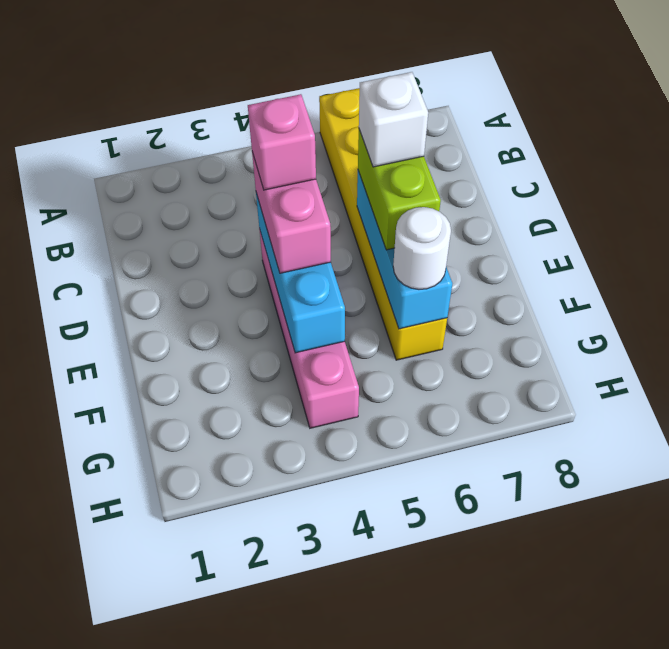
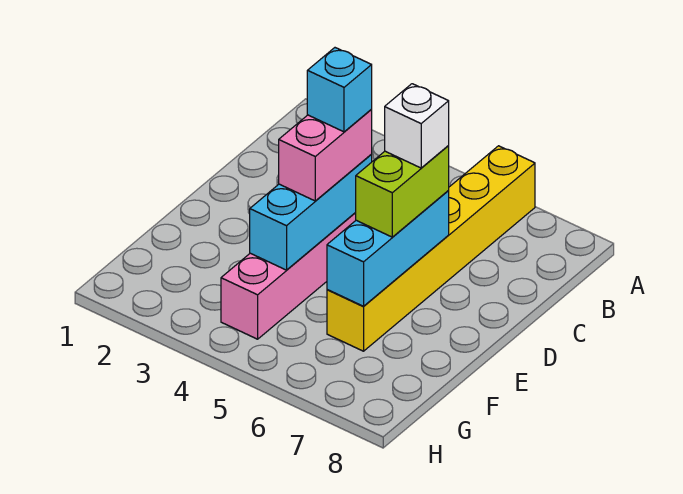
pink 1x1 brick [248,94,316,190] -> cyan 1x1 brick [307,48,372,132]
white 1x1 round brick [393,207,451,289] -> none

